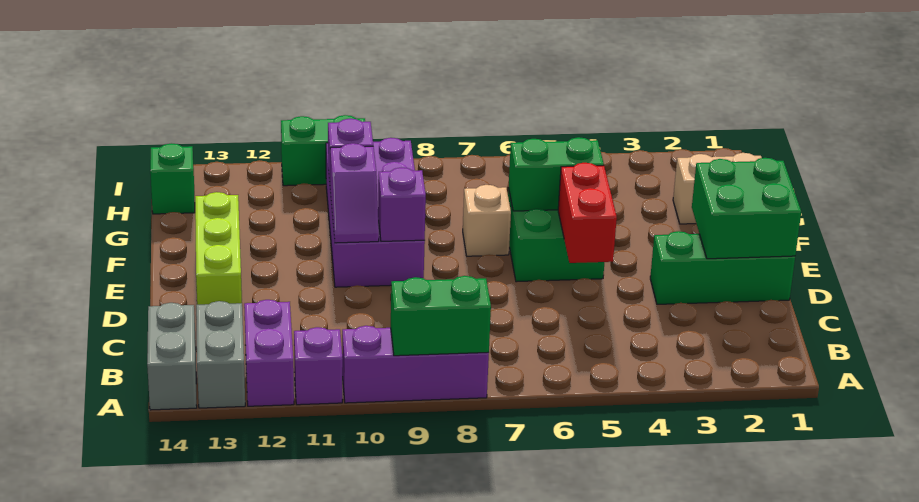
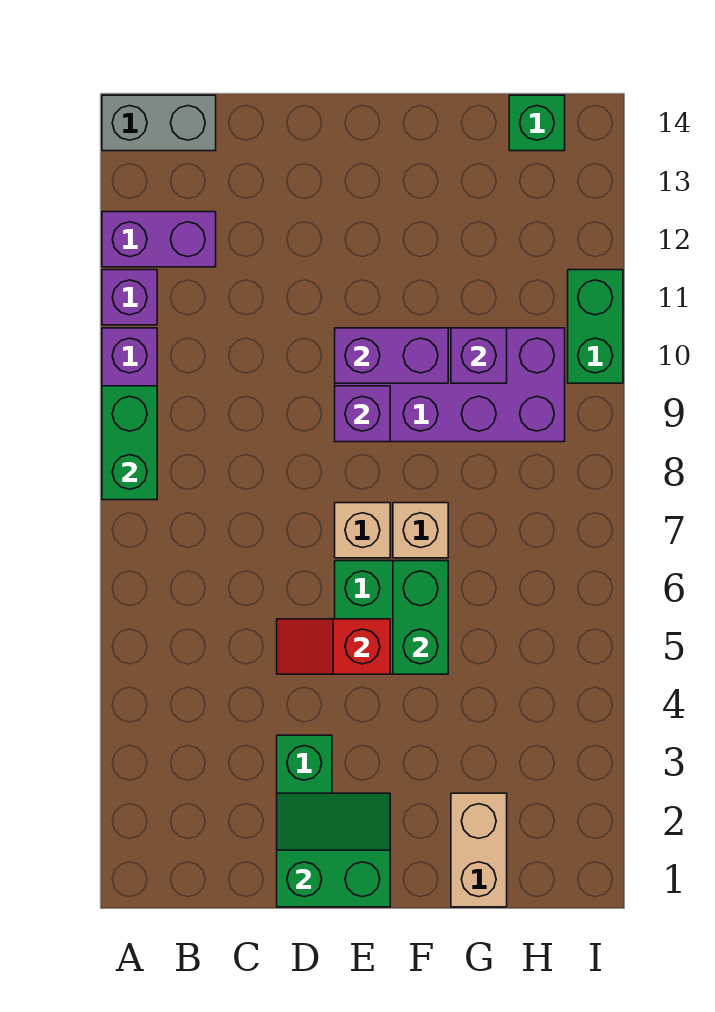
grey 1x2 brick [196,301,245,408] -> none
green 2x2 brick [692,158,801,259] -> green 2x2 slope [277,793,390,907]
red 1x2 brick [558,163,617,263] -> red 1x2 slope [277,619,390,674]
lime 1x3 brick [195,192,242,305] -> none
none -> tan 1x1 brick [335,503,390,558]
purple 1x2 slope [330,143,379,243] -> purple 1x2 brick [335,328,448,383]

